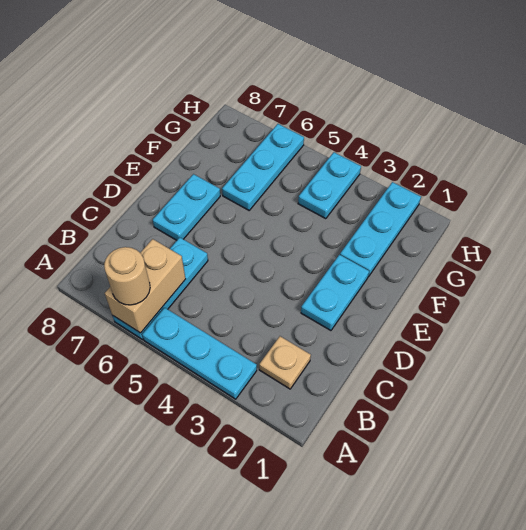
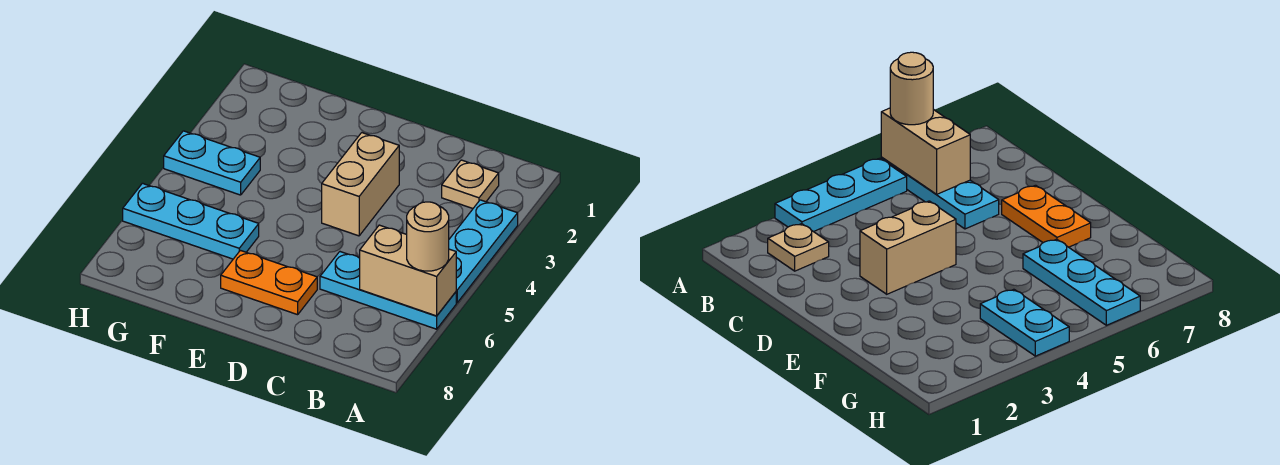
cyan 1x2 plate [301,255,369,331] -> none
none -> tan 1x2 brick [322,133,399,236]
cyan 1x2 plate [153,174,220,240] -> orange 1x2 plate [221,250,317,315]
cyan 1x3 plate [340,182,421,277] -> none

